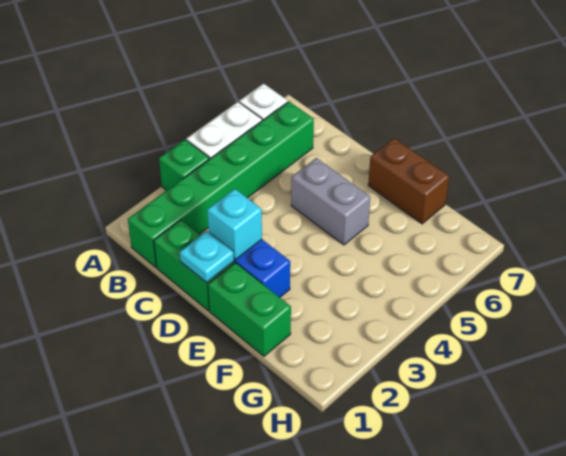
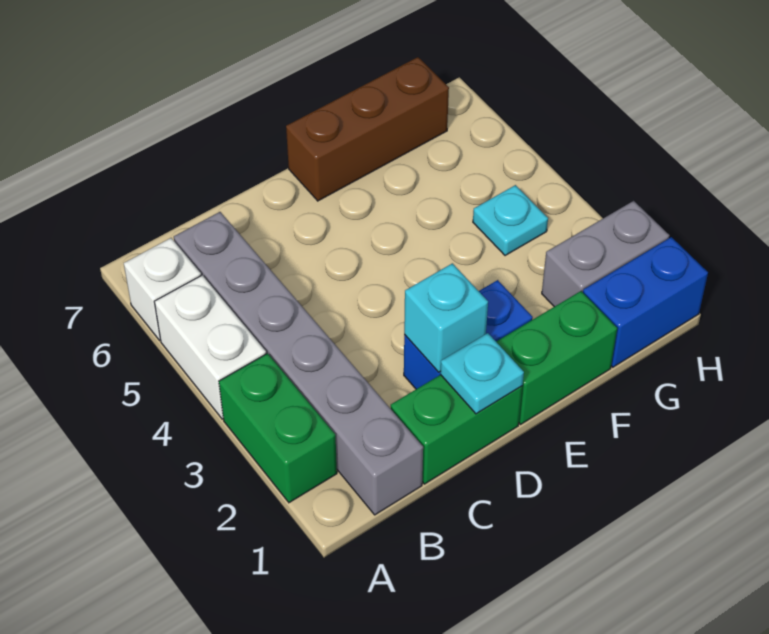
green 1x1 brick [159,140,209,191] -> green 1x2 brick [219,353,337,503]
green 1x6 brick [128,102,314,267] -> grey 1x6 brick [174,212,423,515]
grey 1x2 brick [291,158,370,245] -> grey 1x2 brick moved to [542,201,669,307]
brown 1x2 brick [368,138,449,224] -> brown 1x3 brick [286,57,449,201]
none -> blue 1x2 brick [583,237,708,367]
none -> cyan 1x1 plate [473,185,548,256]

